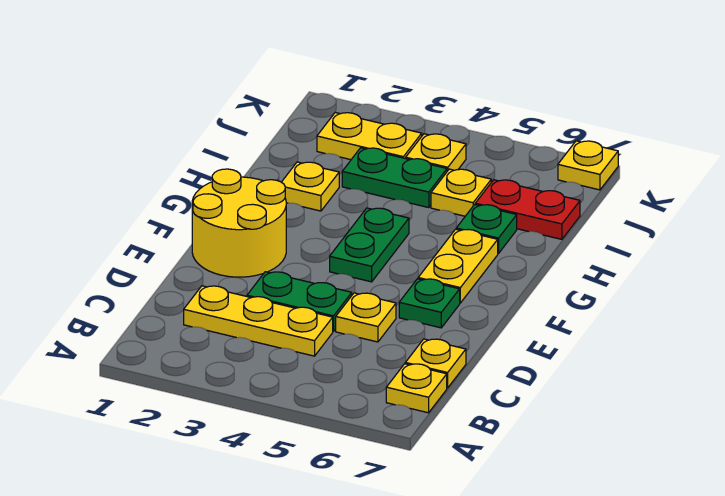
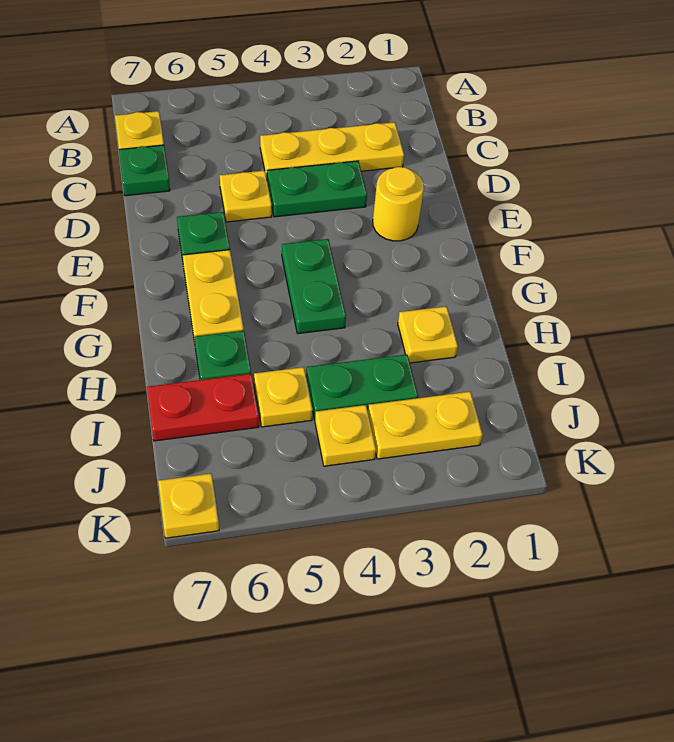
yellow 1x1 plate [405,339,466,388] -> green 1x1 plate [119,145,170,196]
yellow 2x2 round brick [192,169,286,277] -> yellow 1x1 round brick [373,167,424,241]

